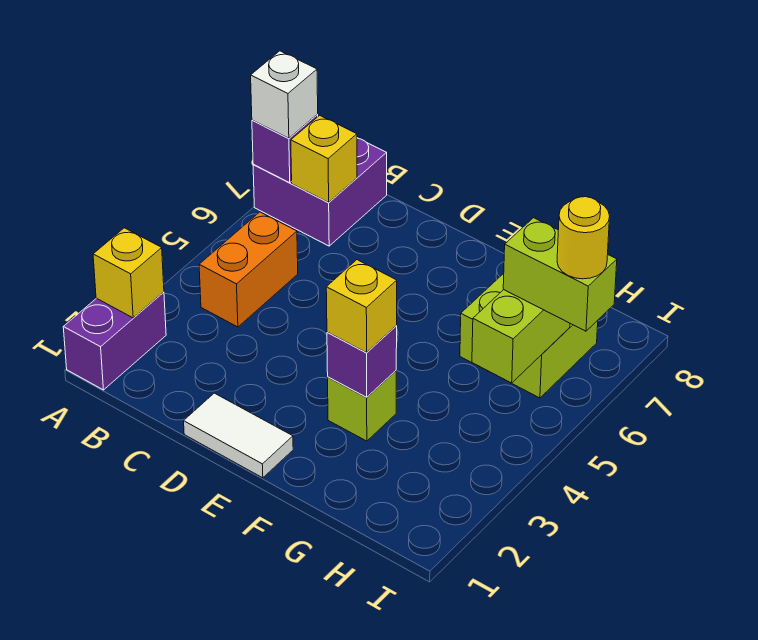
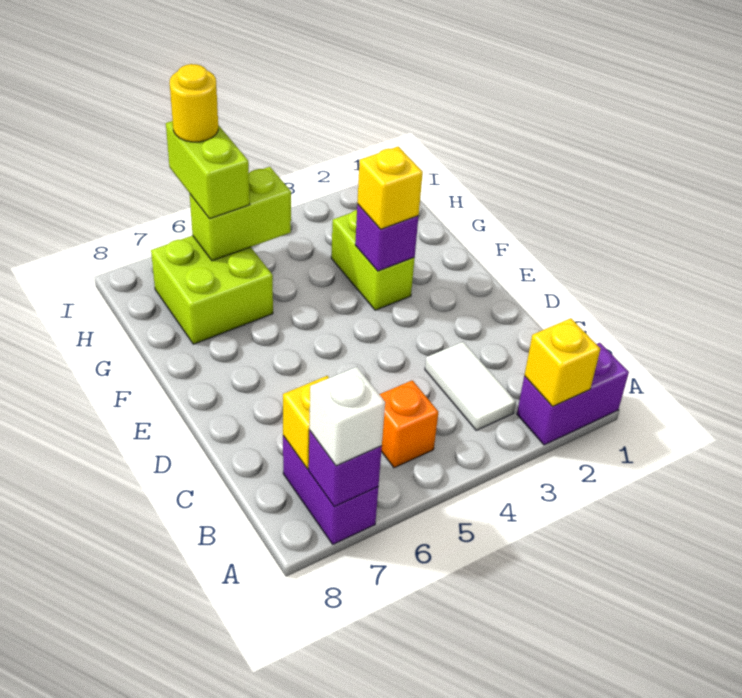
purple 2x2 brick [253,138,387,246] -> purple 1x2 brick [283,436,378,544]
orange 1x2 brick [199,212,298,327] -> orange 1x1 brick [379,380,438,468]
white 1x2 tile [184,393,293,478] -> white 1x2 tile moved to [425,342,516,430]
lime 1x1 brick [328,371,396,441] -> lime 1x2 brick [331,210,415,310]

